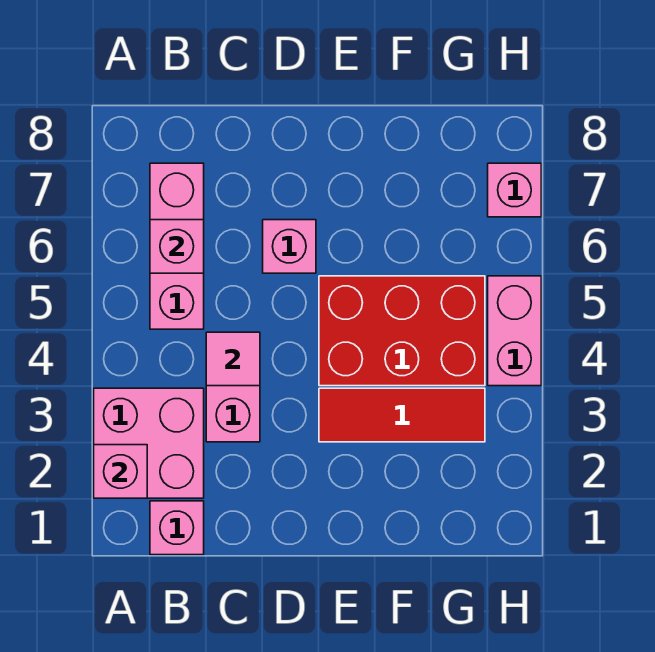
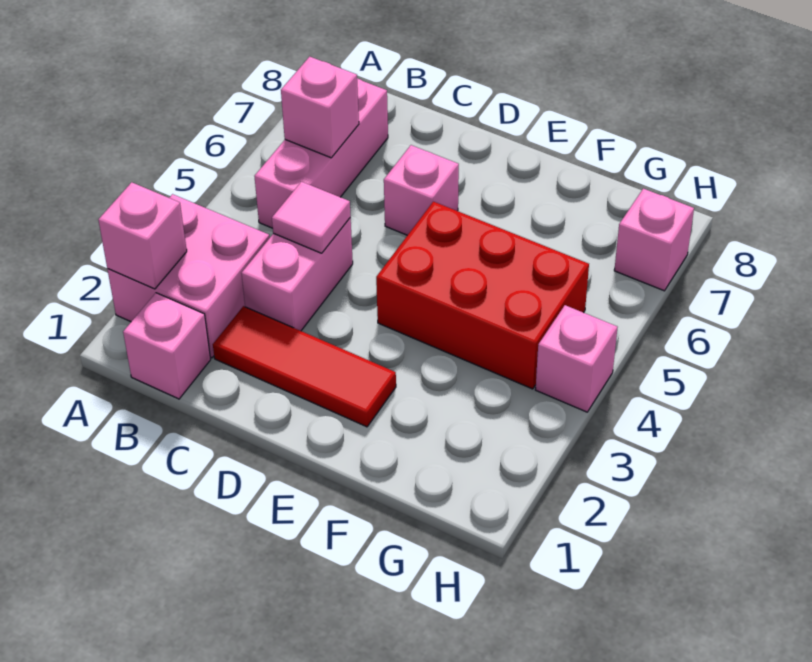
red 1x3 tile [319,388,485,442] -> red 1x3 tile moved to [213,306,396,427]
pink 1x2 brick [488,276,541,386] -> pink 1x1 brick [535,305,618,412]

